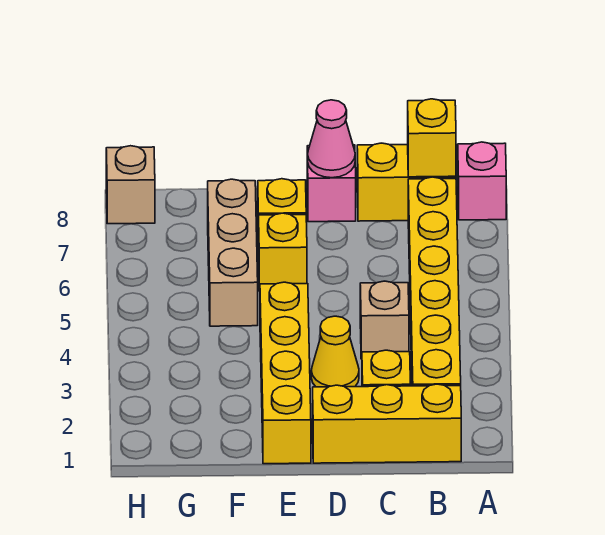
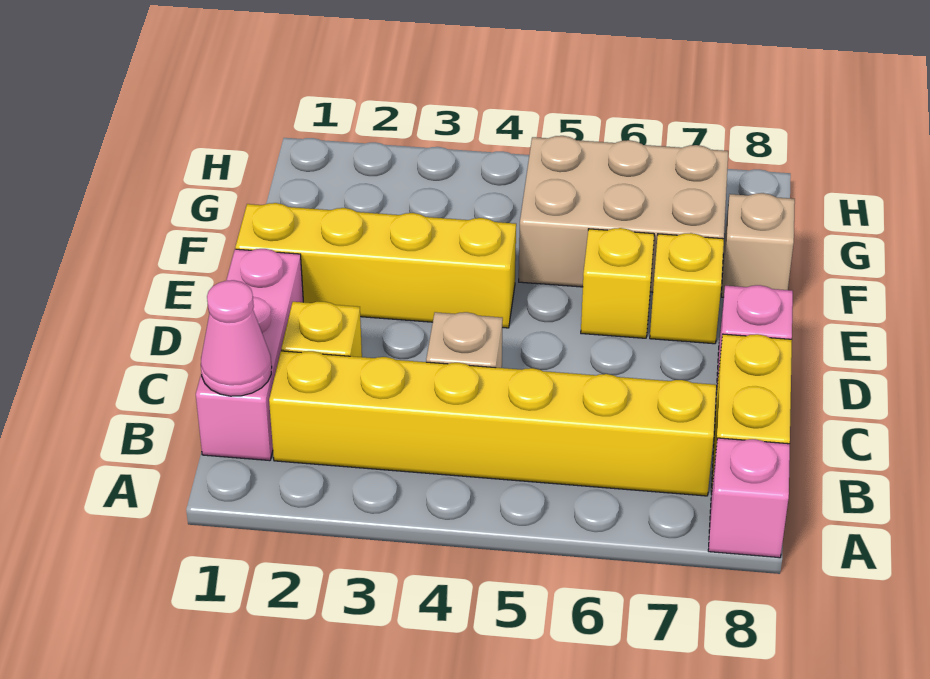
yellow 1x3 brick [313,384,461,463] -> pink 1x3 brick [196,249,303,461]
yellow 1x1 brick [408,99,456,177] -> none
yellow 1x1 cone [311,316,359,387] -> none
pink 1x1 cone [307,100,355,178] -> pink 1x1 cone moved to [201,280,272,396]
tan 1x3 brick [208,179,258,326] -> tan 2x3 brick [519,136,728,292]
tan 1x1 brick [106,146,155,224] -> tan 1x1 brick moved to [721,193,795,297]

